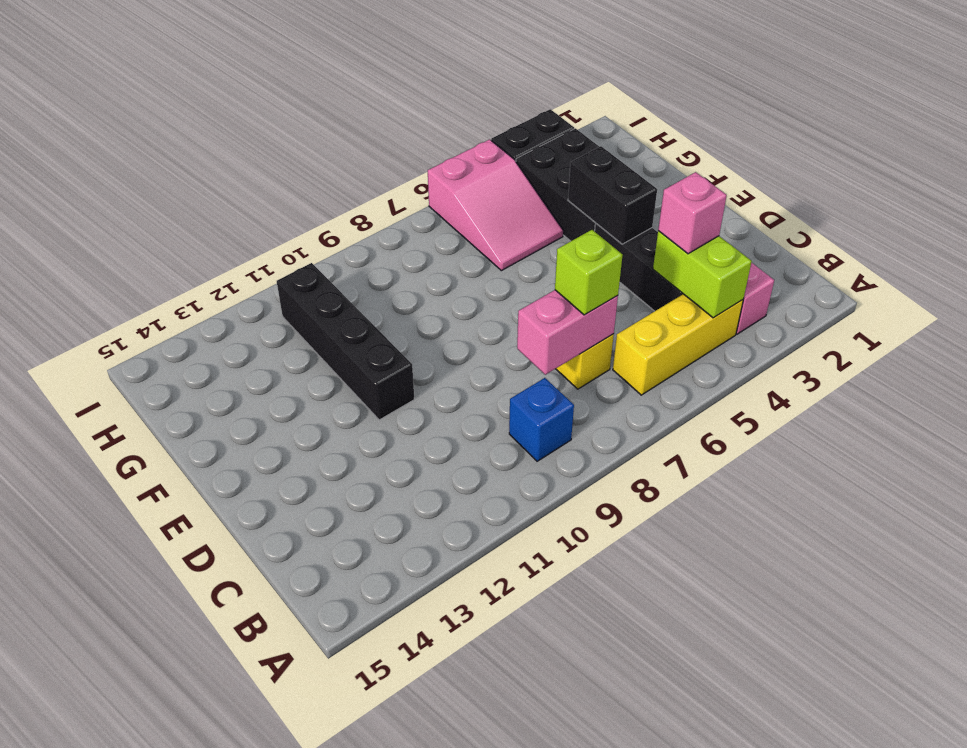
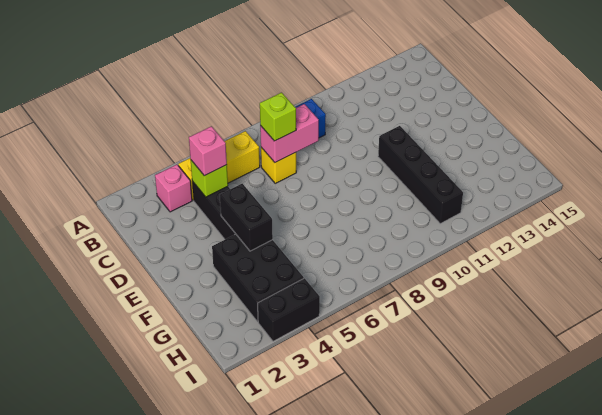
lime 1x2 brick [653,231,752,318] -> lime 1x1 brick [191,160,228,197]
pink 2x3 slope [428,139,563,271] -> none

